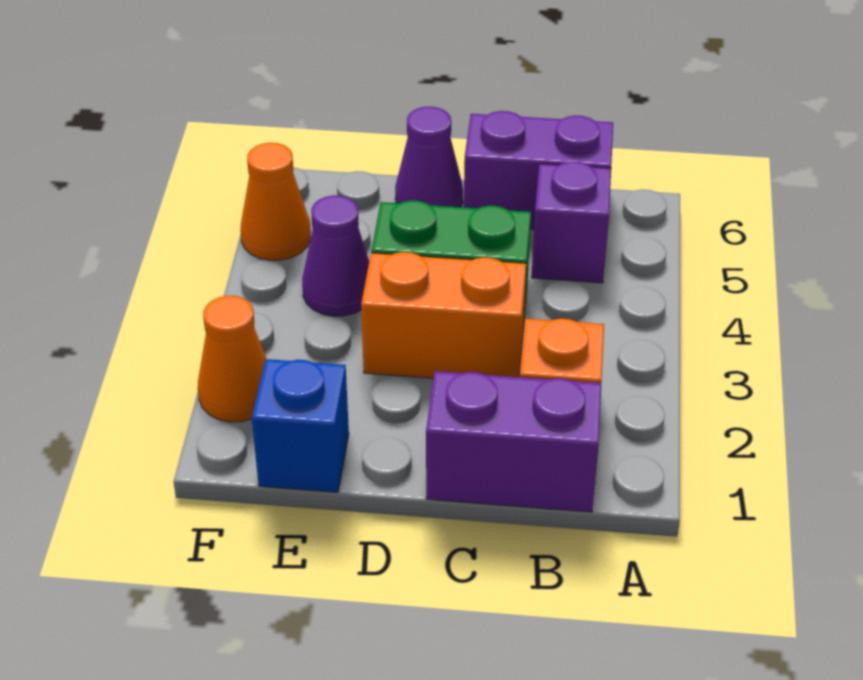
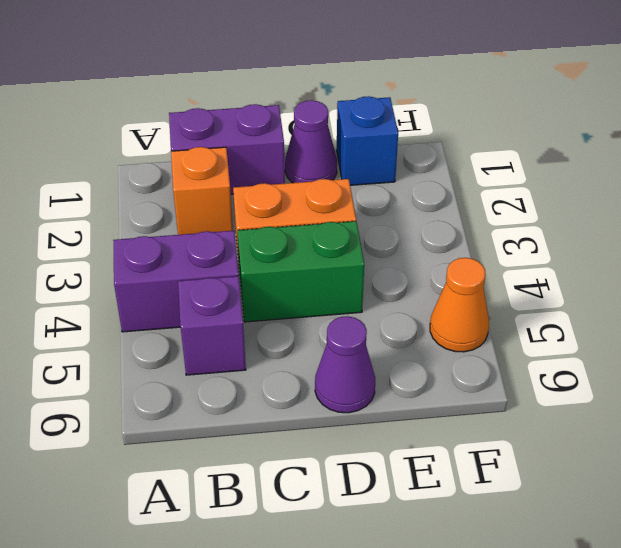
purple 1x2 brick [464,111,613,229] -> purple 1x2 brick moved to [113,231,239,332]
purple 1x1 cone [302,195,369,316] -> purple 1x1 cone moved to [285,100,337,183]
orange 1x1 cone [198,296,267,422] -> none

